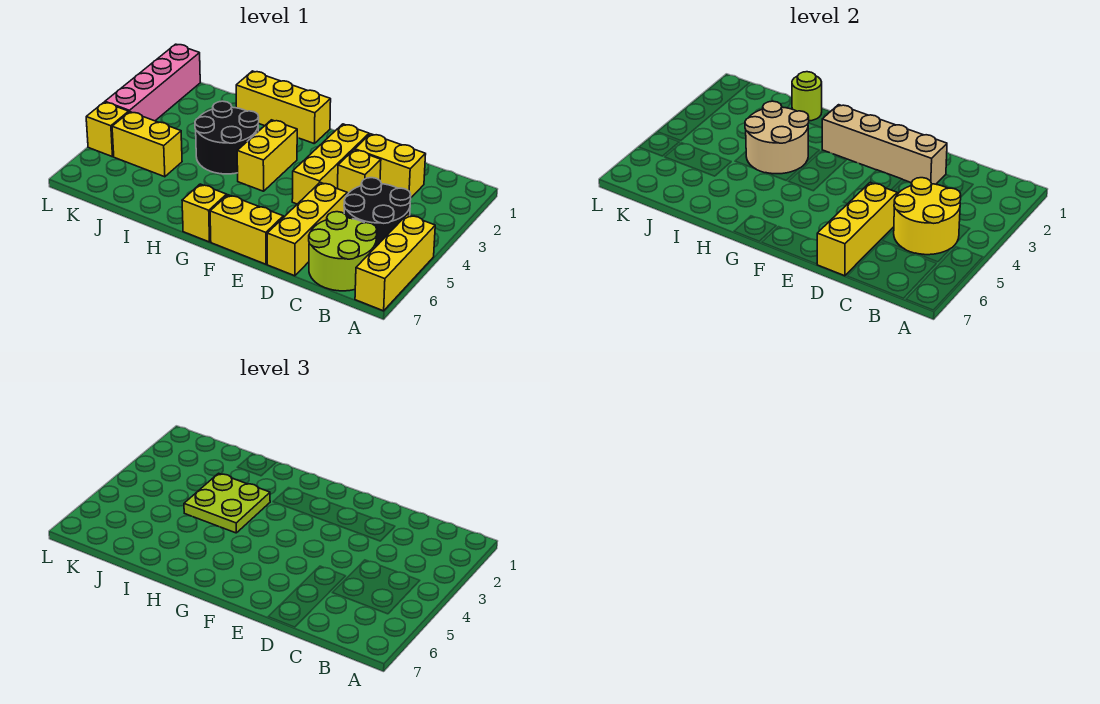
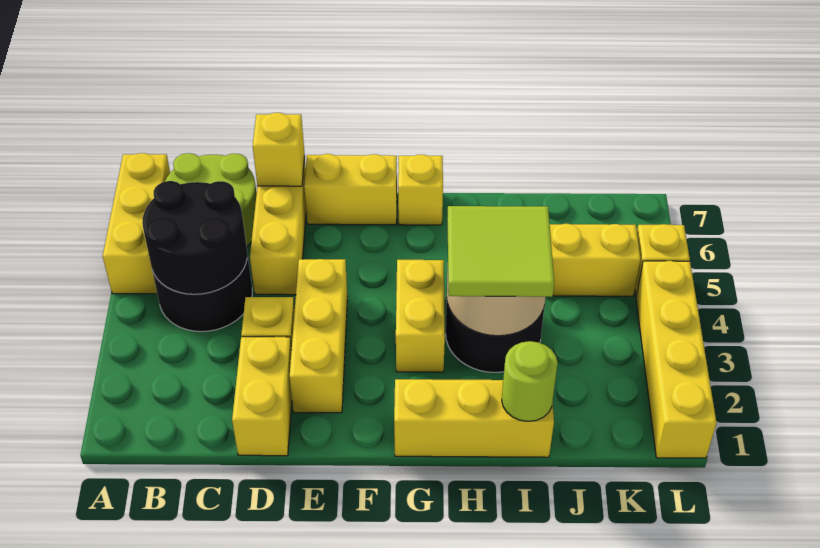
yellow 2x2 round brick [894,178,961,255] -> black 2x2 round brick [142,181,247,294]
yellow 1x2 brick [355,134,426,197] -> yellow 1x2 brick turned to [232,337,292,456]
tan 1x4 brick [822,105,947,184] -> none
yellow 1x3 brick [817,182,897,276] -> yellow 1x1 brick [253,113,305,186]
lime 2x2 plate [184,473,270,533] -> lime 2x2 tile [447,206,554,297]
pink 1x4 brick [105,44,200,121] -> yellow 1x4 brick [636,261,717,458]

